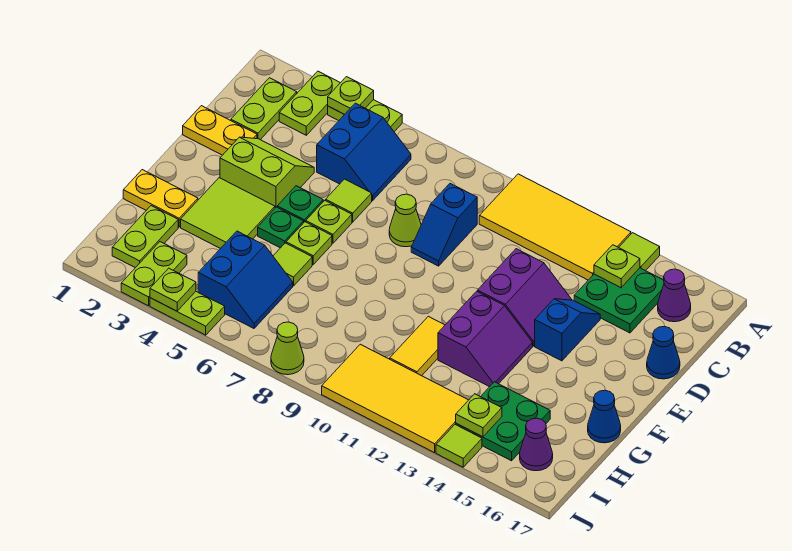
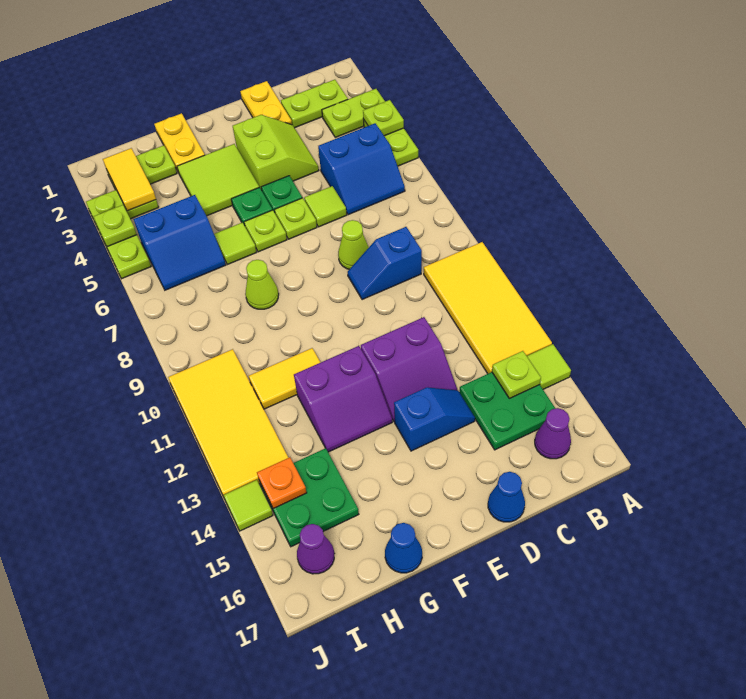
none -> yellow 1x2 tile [103,148,156,211]
lime 1x1 plate [456,394,502,437] -> orange 1x1 plate [257,457,307,509]
lime 1x1 cone [271,322,304,375] -> lime 1x1 cone moved to [245,260,279,309]

